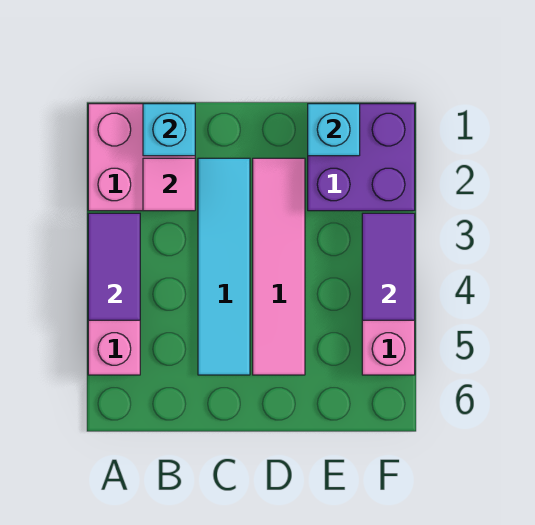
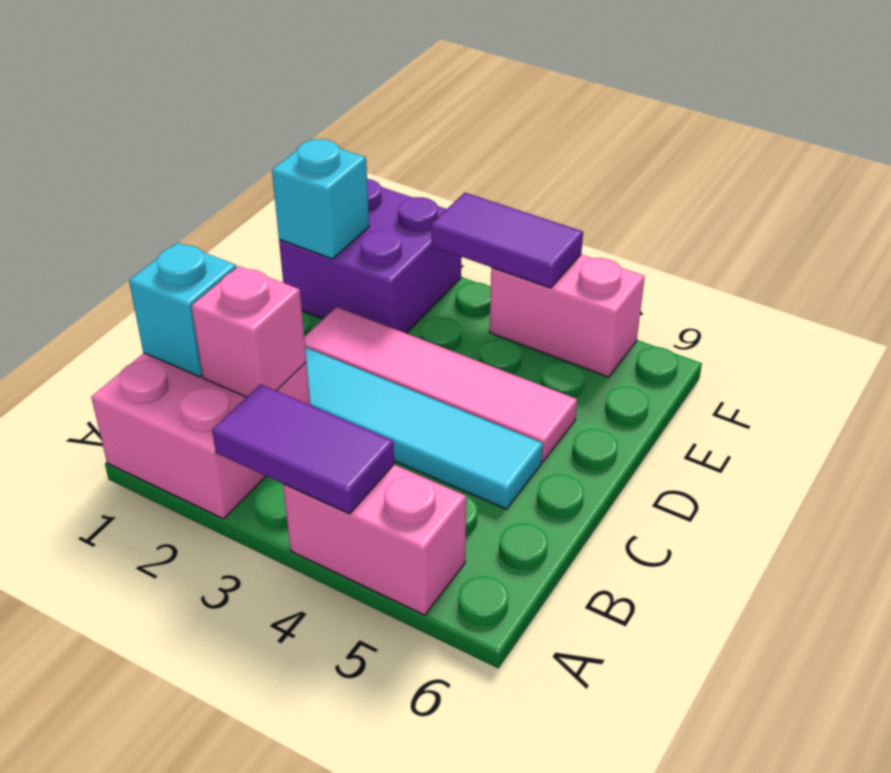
pink 1x1 tile [143,158,195,211] -> pink 1x1 brick [191,266,306,397]

